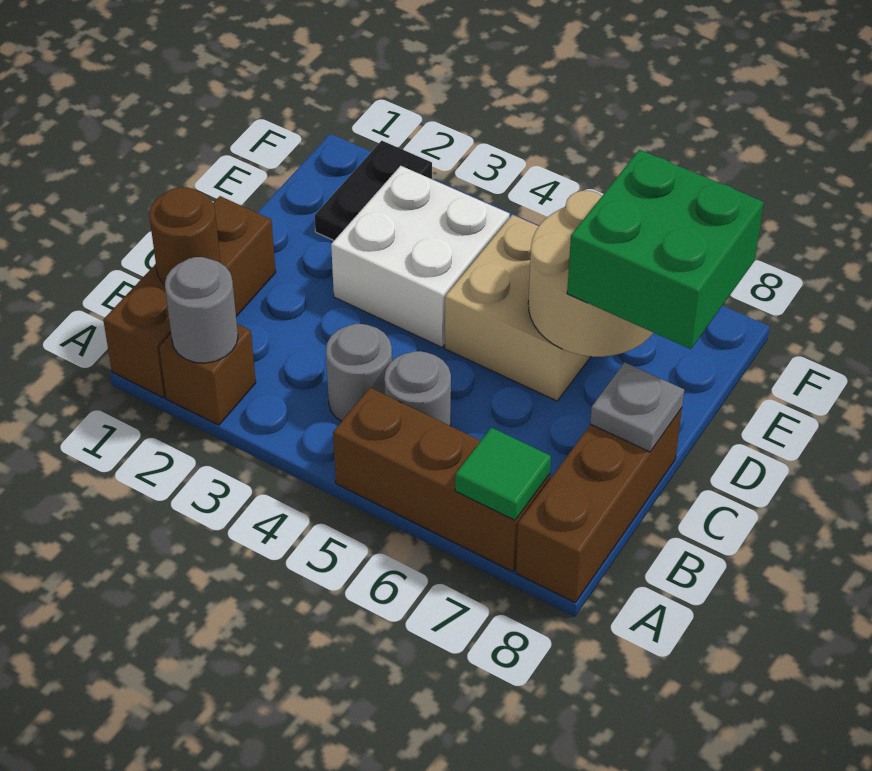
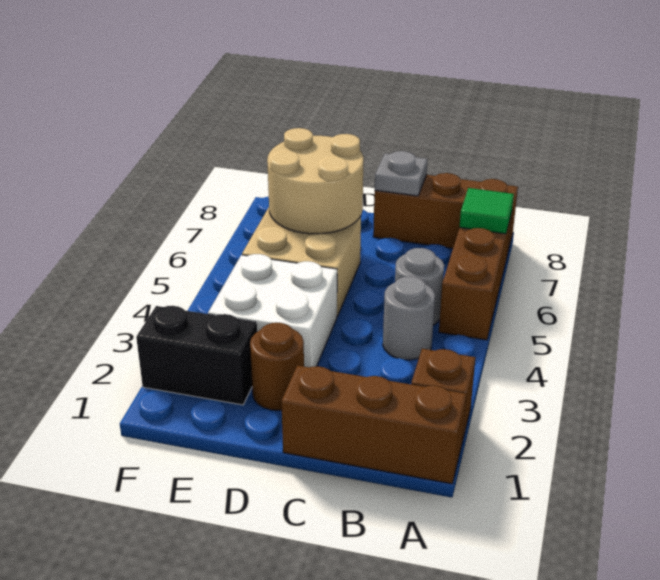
grey 1x1 round brick [165,257,238,363] -> none
brown 1x1 round brick [149,187,221,285] -> brown 1x1 round brick moved to [250,323,304,410]
green 2x2 brick [567,150,764,349] -> none
black 1x2 plate [315,141,432,240] -> black 1x2 brick [136,306,257,405]

